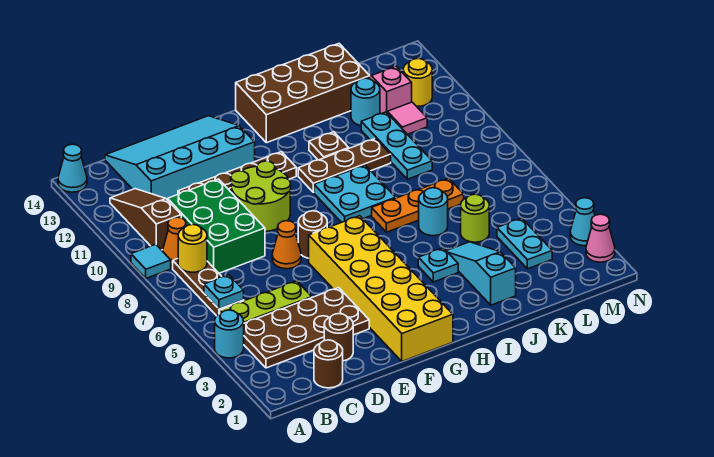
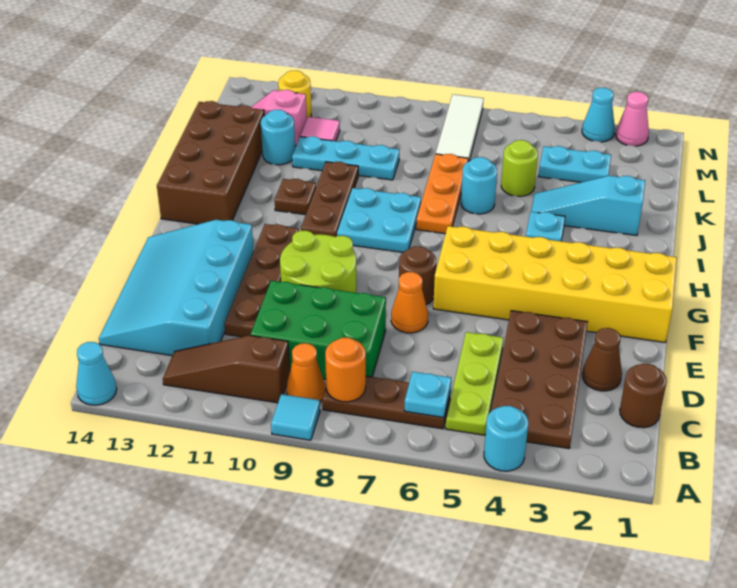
yellow 1x1 round brick [178,224,207,272] -> orange 1x1 round brick [325,338,366,402]
brown 1x1 round brick [324,314,353,361] -> brown 1x1 cone [582,328,622,391]
none -> white 1x3 tile [436,94,484,162]

